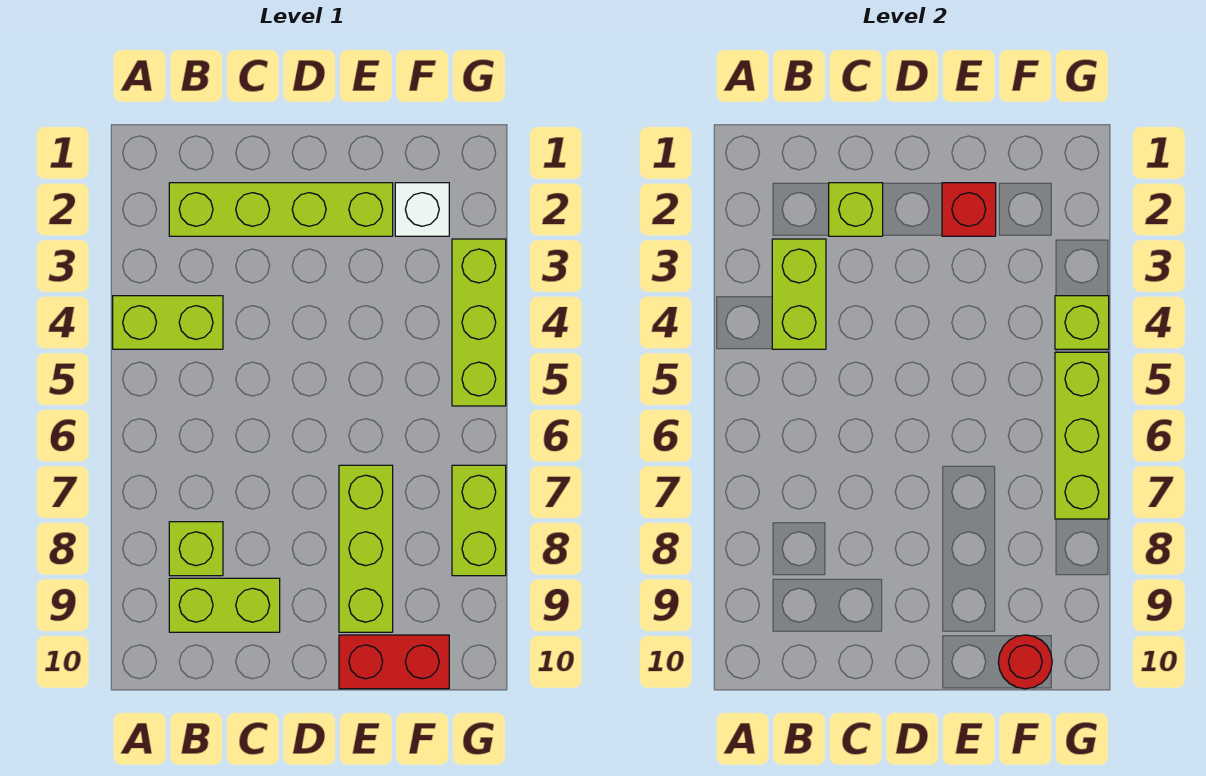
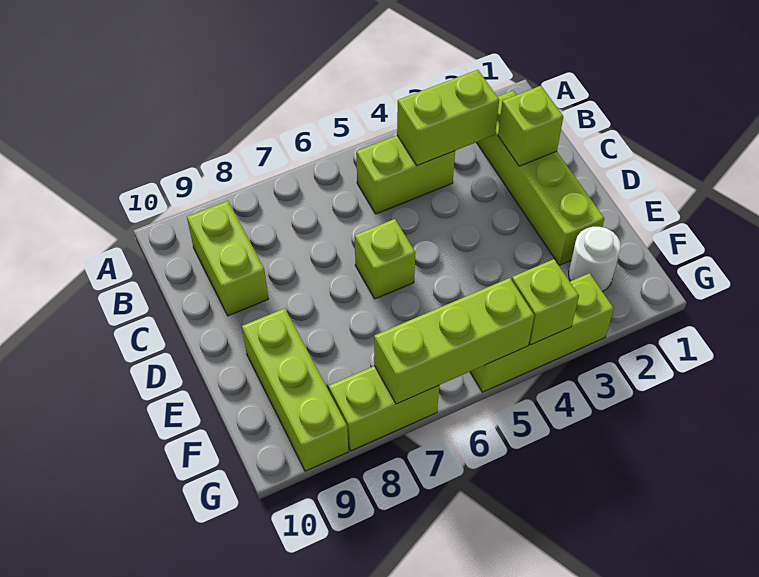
lime 1x2 brick [113,296,223,349] -> lime 1x2 brick turned to [356,136,455,214]
lime 1x1 brick [169,522,223,576] -> lime 1x1 brick moved to [355,219,415,299]
red 1x1 brick [942,183,996,236] -> none
lime 1x3 brick [339,465,393,632] -> lime 1x3 brick turned to [242,308,348,471]
red 1x2 brick [339,635,449,689] -> none
white 1x1 brick [395,183,449,236] -> white 1x1 round brick [569,226,621,292]
red 1x1 round brick [998,635,1052,689] -> none

